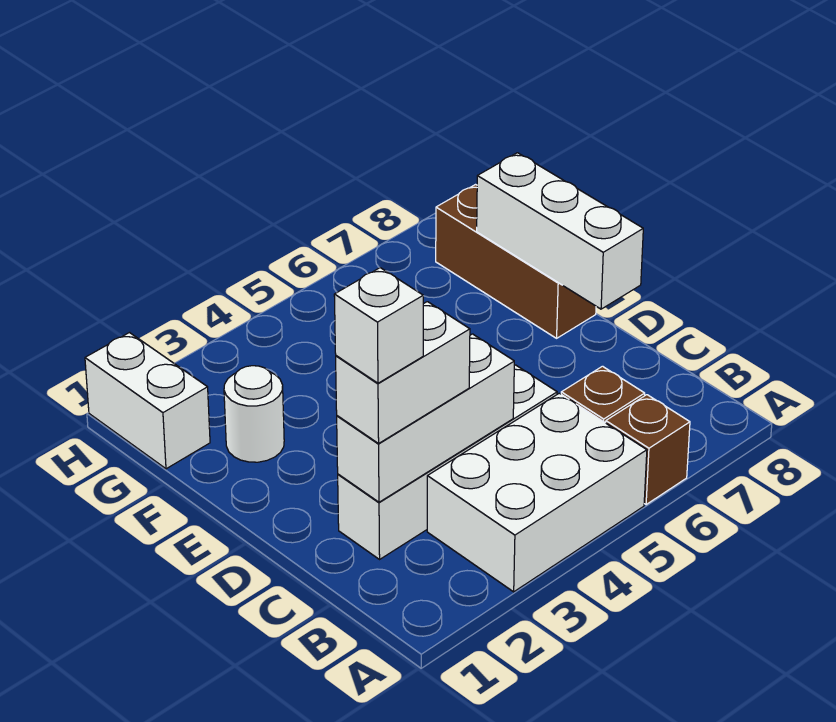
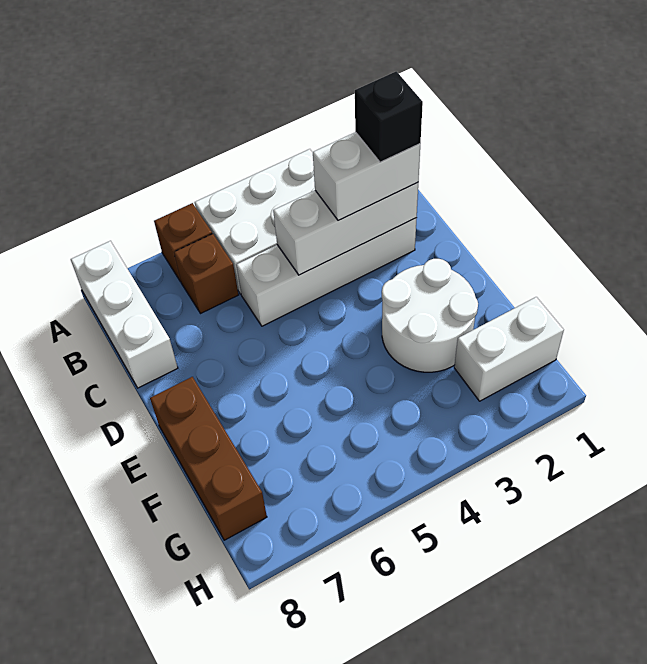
white 1x1 brick [334,268,423,383] -> black 1x1 brick [355,71,423,162]
white 1x3 brick [477,153,643,309] -> white 1x3 brick moved to [71,241,178,388]
white 1x1 round brick [224,366,284,462] -> white 2x2 round brick [382,259,478,372]
white 1x2 brick [85,333,210,469] -> white 1x2 brick turned to [454,297,564,401]

